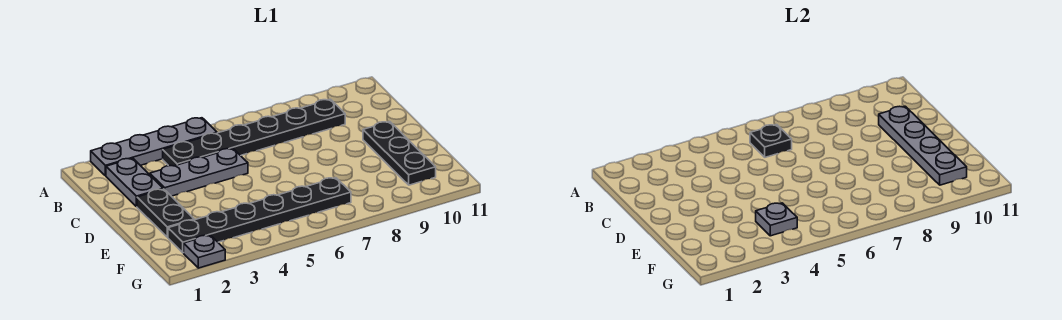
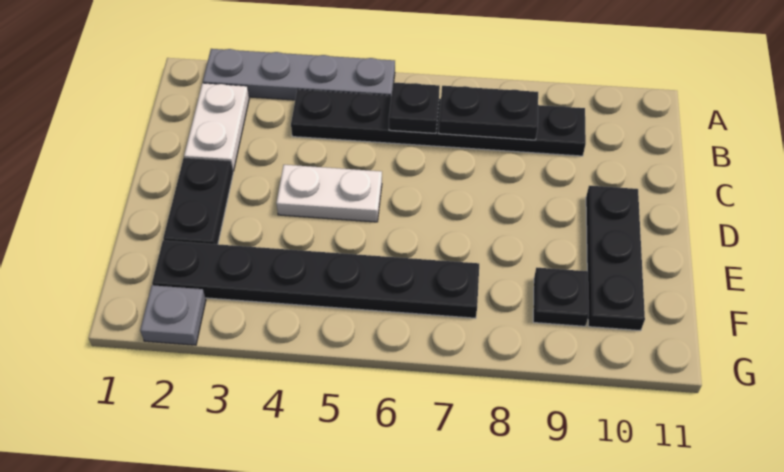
grey 1x2 plate [106,158,163,207] -> white 1x2 plate [184,83,249,171]
none -> black 1x2 plate [439,86,538,140]
grey 1x3 plate [150,148,248,196] -> none
grey 1x4 plate [879,106,967,185] -> none
none -> white 1x2 plate [276,165,382,222]
grey 1x1 plate [756,203,797,236] -> none
none -> black 1x1 plate [533,268,589,326]

